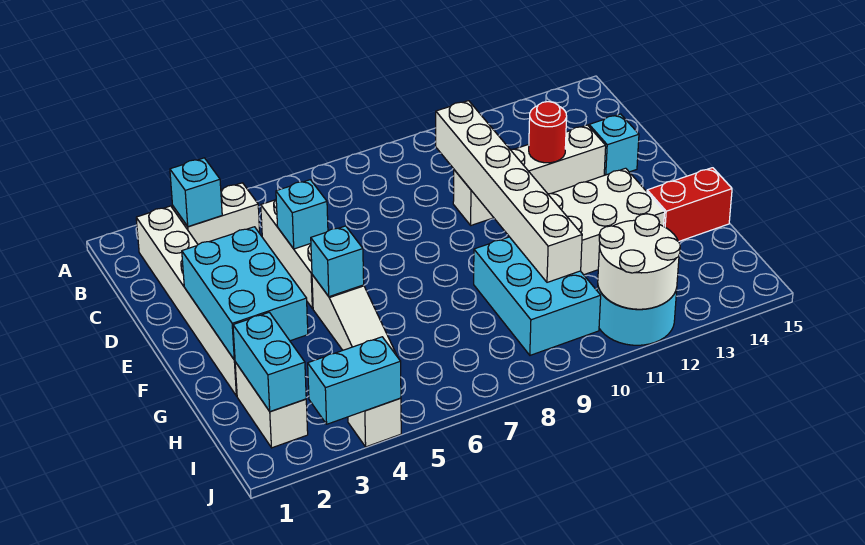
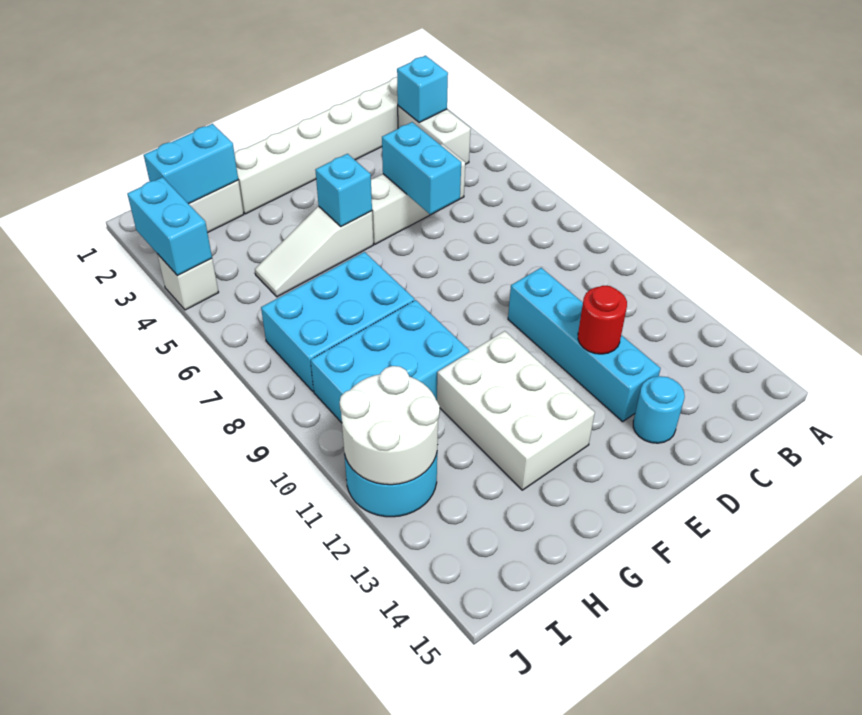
white 1x6 brick [436,101,582,282] -> none
cyan 1x1 brick [276,180,328,249] -> cyan 1x2 brick [382,122,461,215]
white 1x4 brick [453,125,606,225] -> cyan 1x4 brick [508,268,661,422]
cyan 1x1 brick [589,114,639,175] -> cyan 1x1 round brick [633,376,685,443]
cyan 2x3 brick [182,227,308,360] -> cyan 2x3 brick moved to [261,252,414,391]
red 1x2 brick [647,168,732,242] -> none

